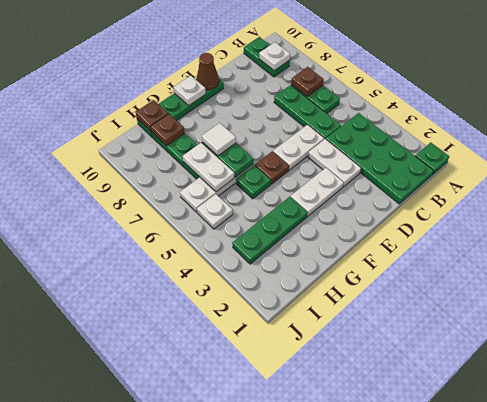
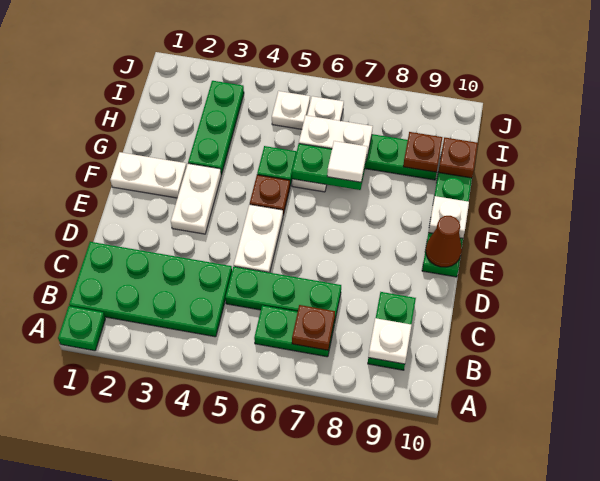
green 1x2 plate [244,37,290,77] -> green 1x2 plate turned to [368,292,416,370]
white 1x2 plate [308,139,361,187] -> white 1x2 plate moved to [110,152,187,198]

